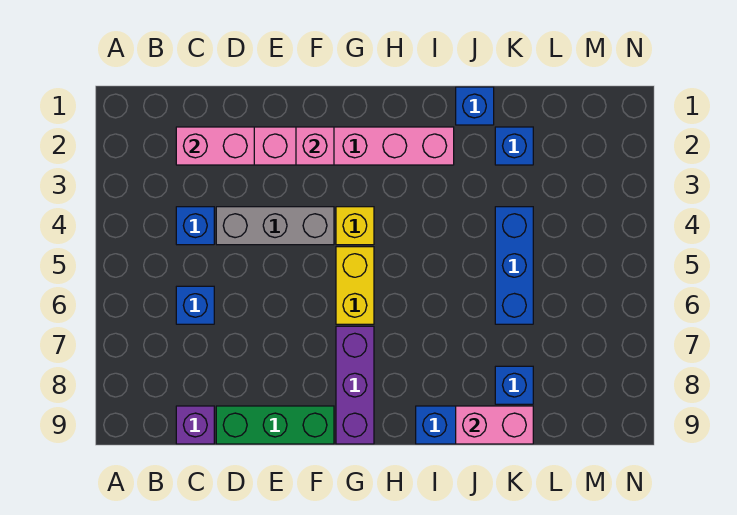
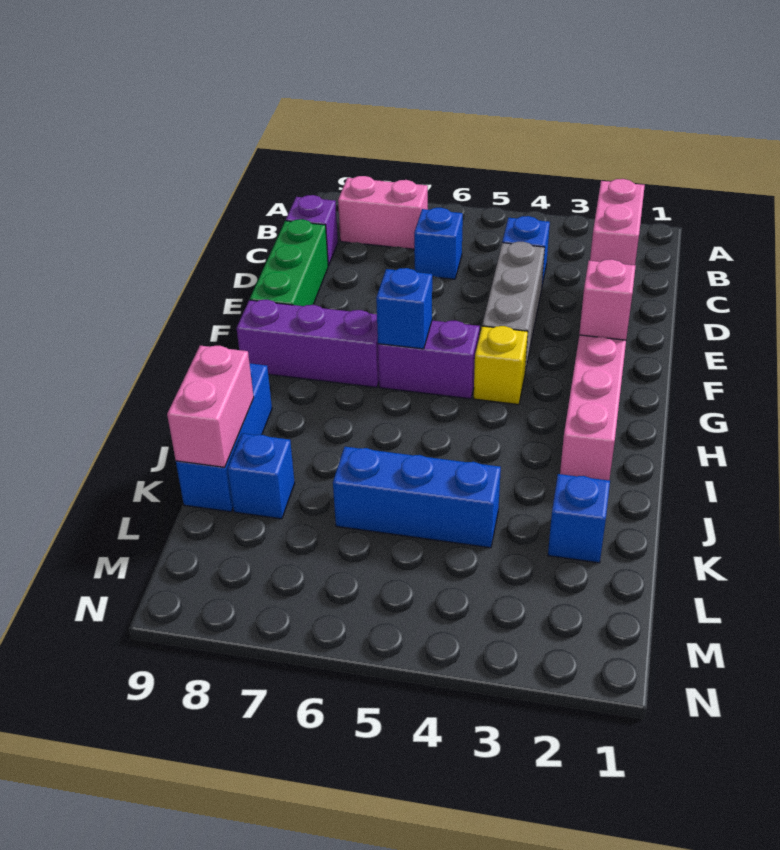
none -> pink 1x2 brick [338,176,428,249]
yellow 1x2 brick [336,247,374,324] -> purple 1x2 brick [378,321,480,399]
blue 1x1 brick [456,87,494,125] -> blue 1x1 brick moved to [376,268,432,349]

